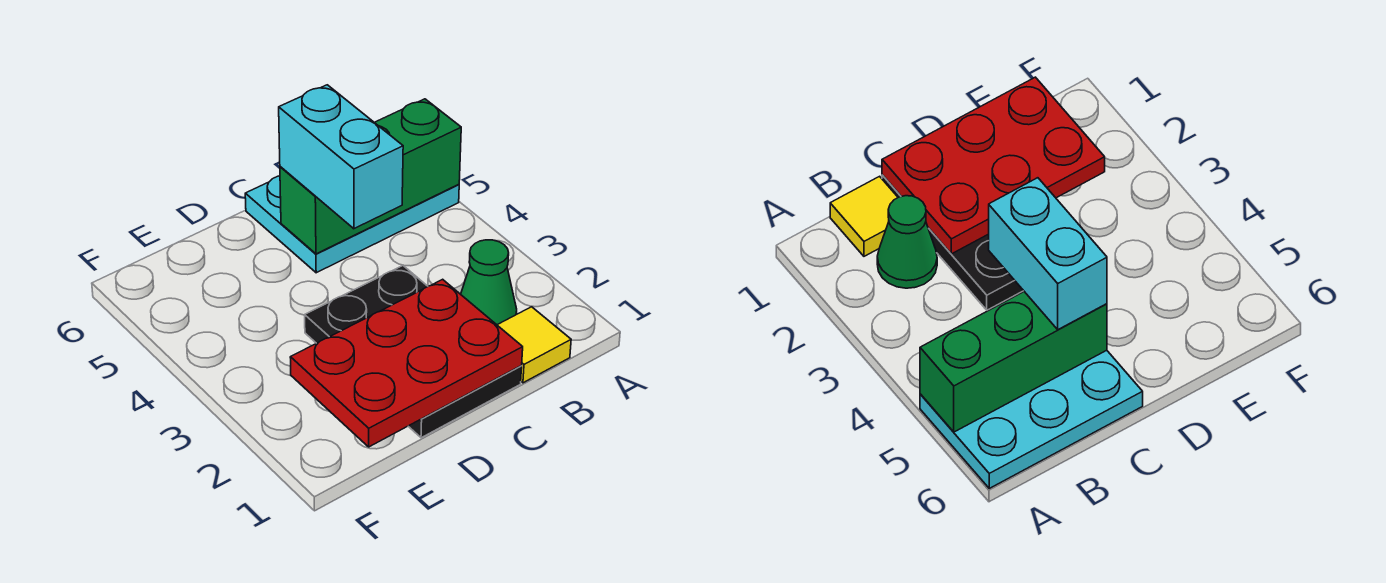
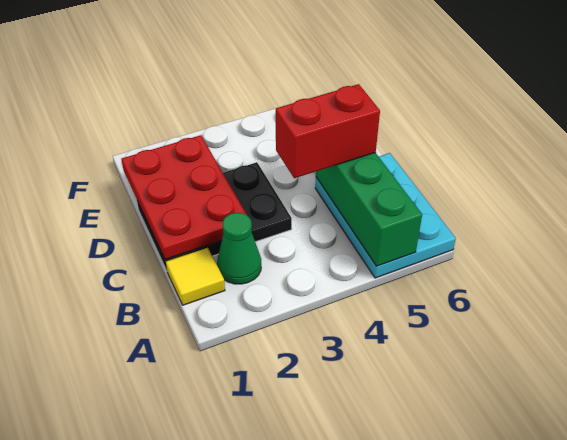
cyan 1x2 brick [279,85,403,229] -> red 1x2 brick [276,84,380,178]

